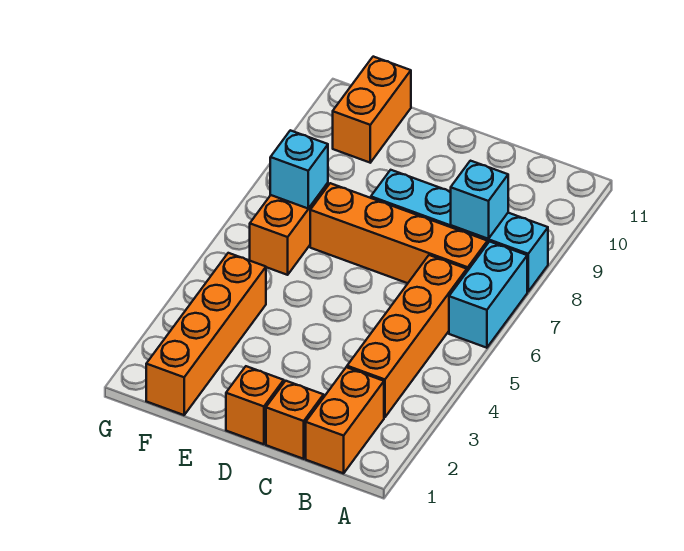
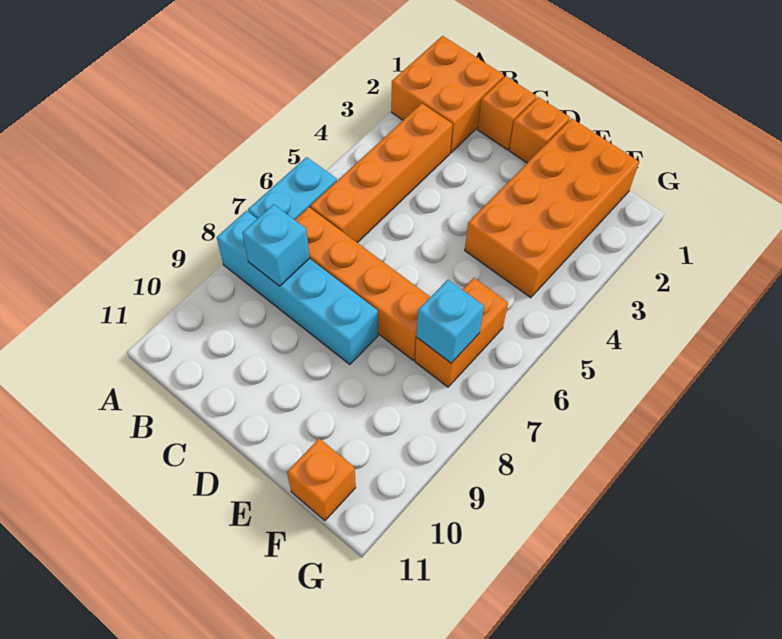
orange 1x2 brick [306,367,384,473] -> orange 2x2 brick [391,36,504,153]
orange 1x4 brick [146,253,266,415] -> orange 2x4 brick [465,119,639,298]
orange 1x2 brick [333,57,411,163] -> orange 1x1 brick [287,438,356,520]

